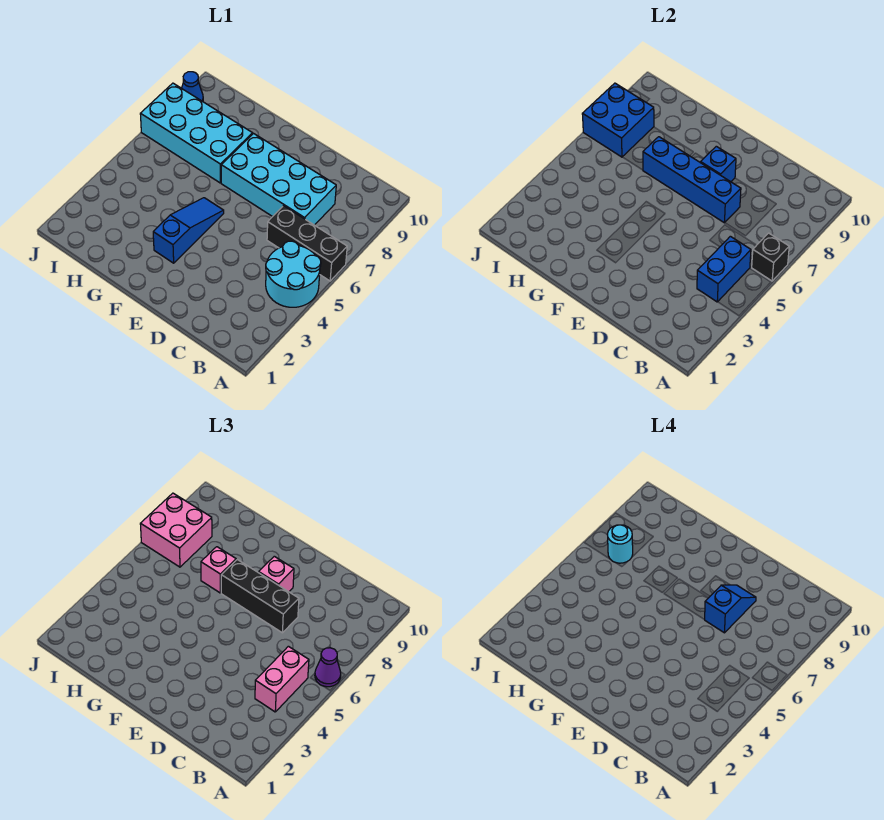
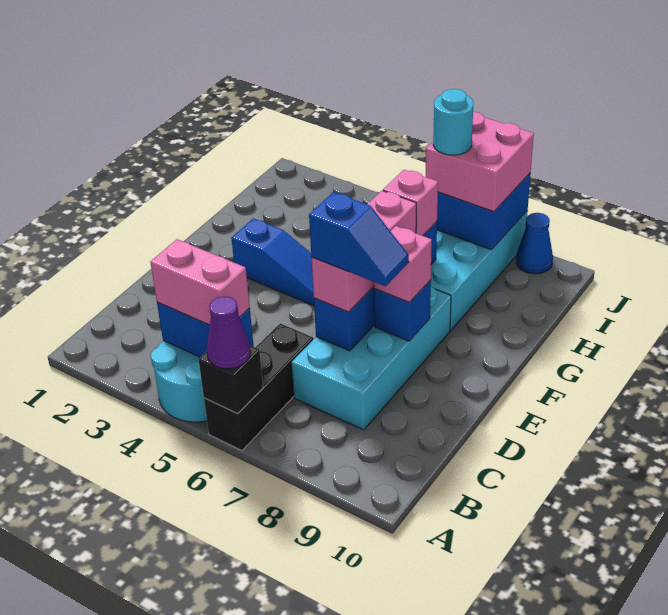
black 1x3 brick [221,560,299,633] -> pink 1x3 brick [312,191,416,312]

